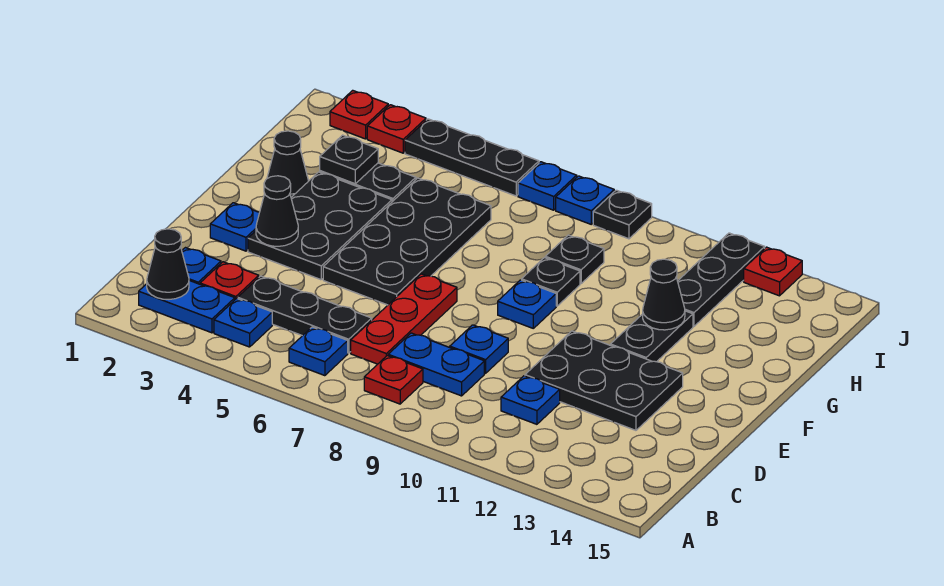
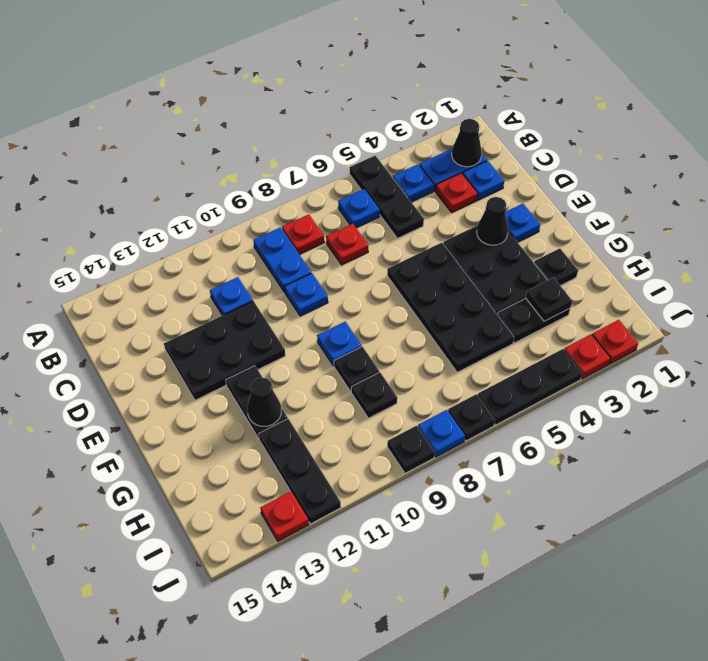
black 1x3 plate [238,276,372,353] -> black 1x3 plate turned to [350,156,424,238]
red 1x3 plate [351,274,457,364] -> red 1x1 plate [326,224,368,265]
blue 1x2 plate [388,333,484,396] -> blue 1x2 plate turned to [253,227,311,292]
black 1x1 cone [267,131,308,197] -> black 1x1 plate [534,248,578,286]
blue 1x1 plate [518,162,577,210] -> black 1x1 plate [448,394,495,441]

